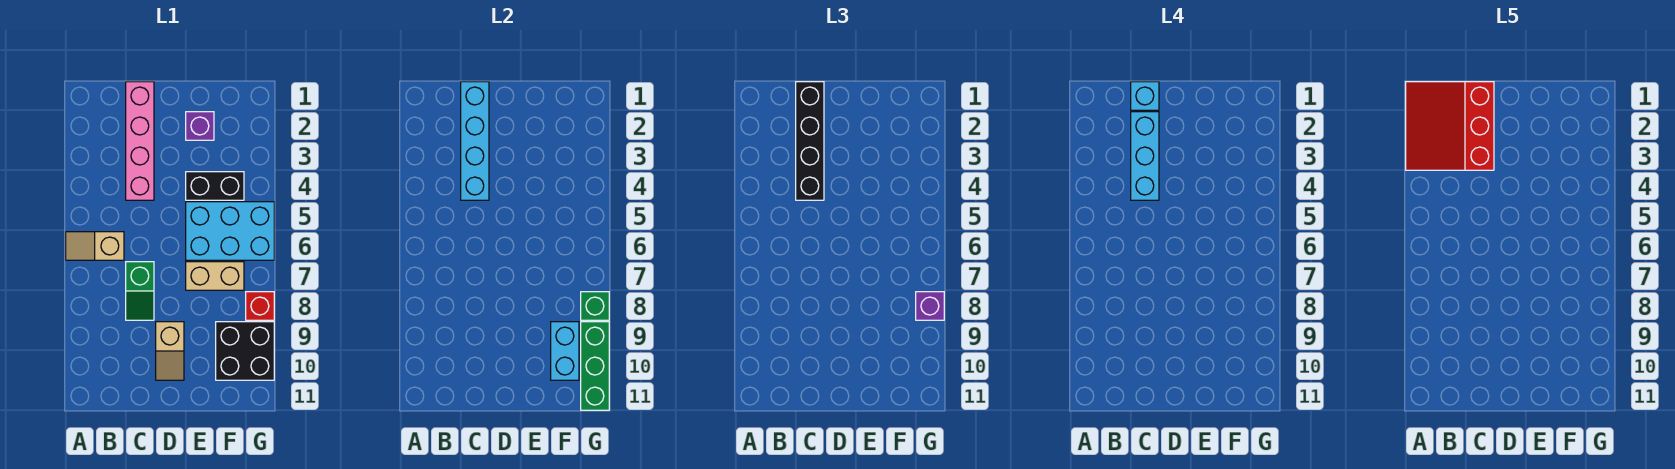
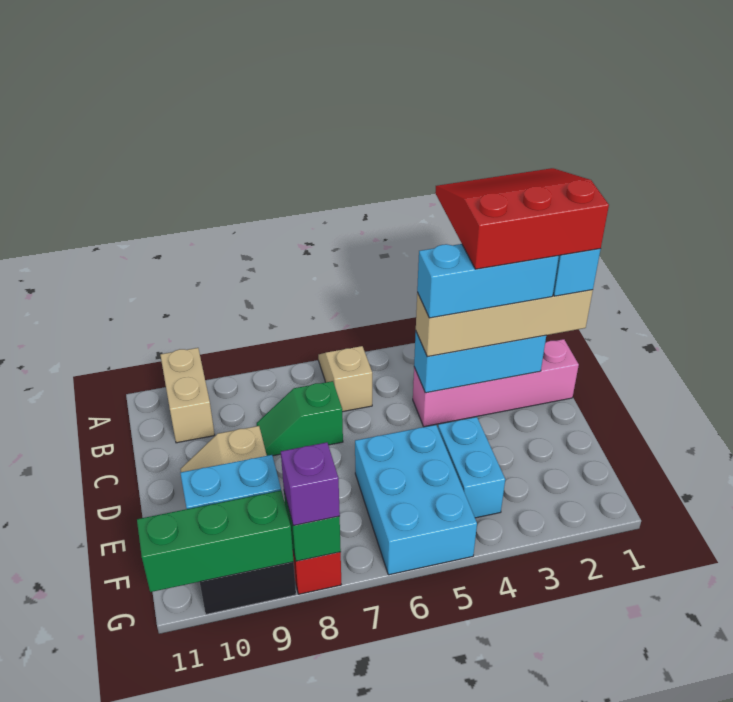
cyan 1x4 brick [461,82,489,200] -> cyan 1x3 brick [414,332,546,393]
black 1x4 brick [796,82,824,200] -> tan 1x4 brick [416,290,593,357]
purple 1x1 brick [186,112,214,140] -> none
black 1x2 brick [186,172,244,200] -> cyan 1x2 brick [438,417,505,518]
tan 1x2 brick [186,262,244,290] -> tan 1x2 brick moved to [160,348,215,443]

